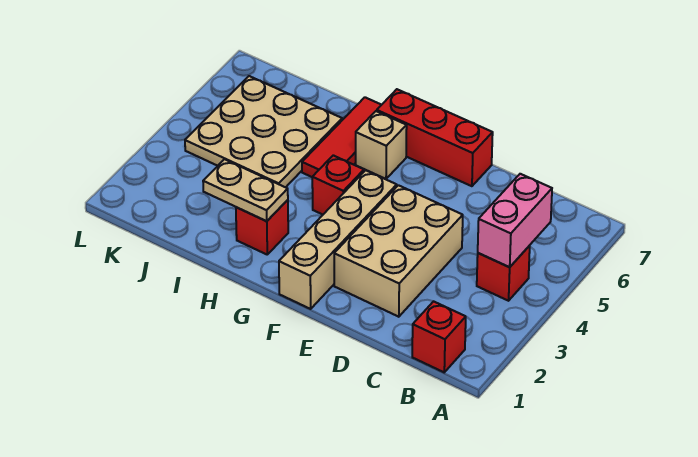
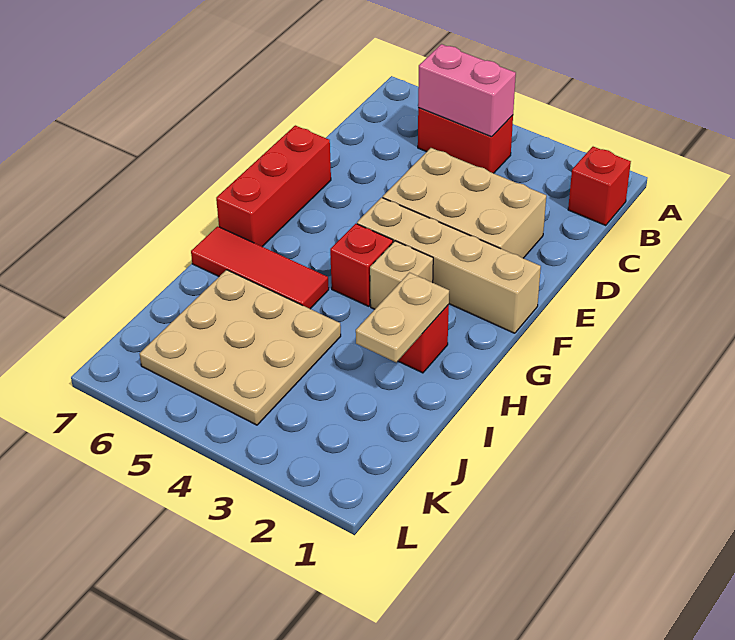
red 1x1 brick [477,246,530,301] -> red 1x2 brick [418,108,513,173]
tan 1x1 brick [356,111,407,179] -> tan 1x1 brick moved to [370,241,433,309]

